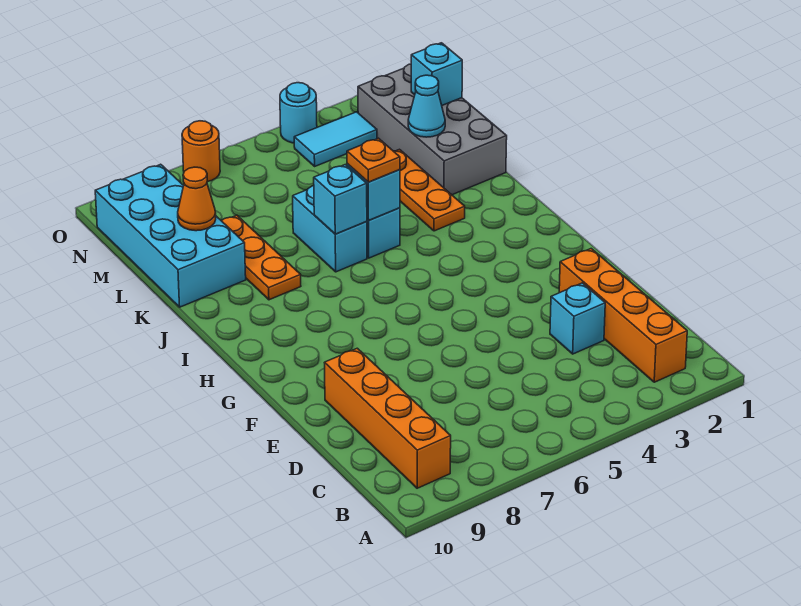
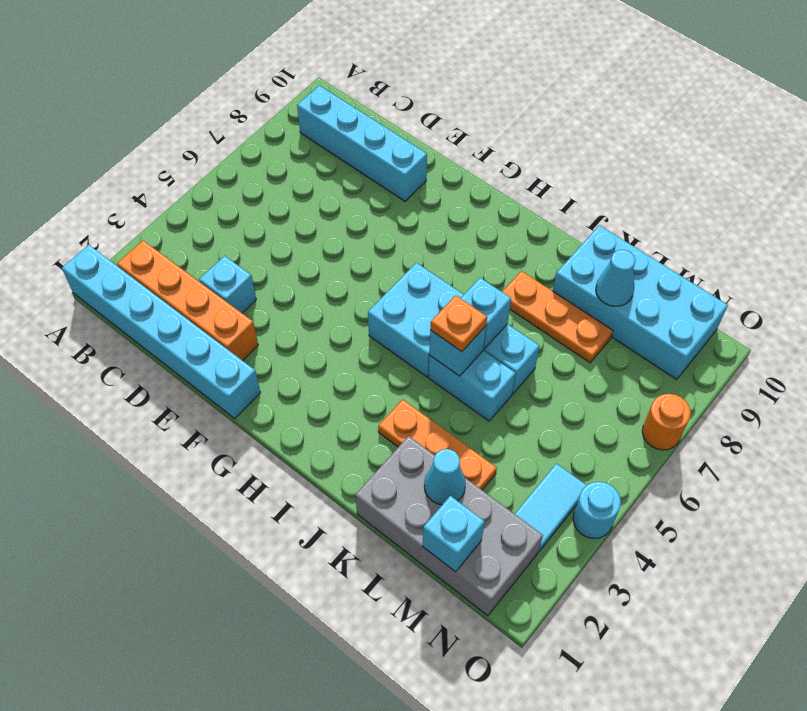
none -> cyan 1x6 brick [62,245,260,418]
orange 1x4 brick [325,348,451,488] -> cyan 1x4 brick [297,85,427,201]
none -> cyan 2x2 brick [368,263,464,377]
orange 1x1 cone [178,167,216,231] -> cyan 1x1 cone [596,250,636,306]

